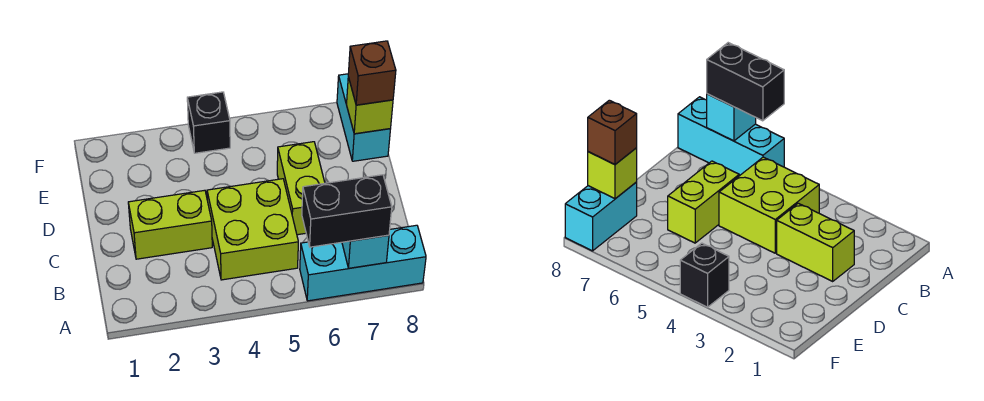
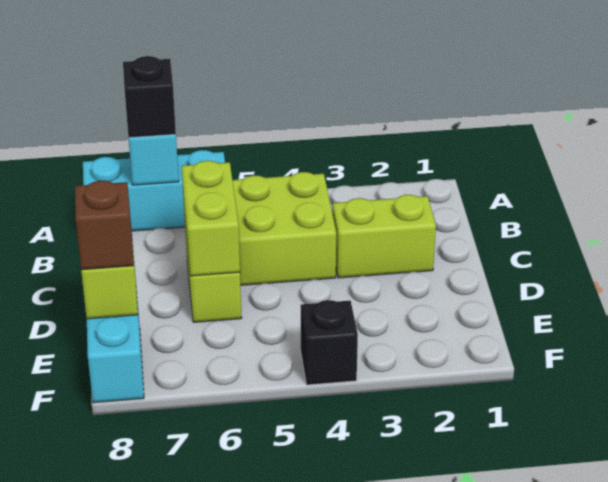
black 1x2 brick [302,175,392,247] -> black 1x1 brick [123,56,176,138]
none -> lime 1x2 brick [182,161,240,276]

